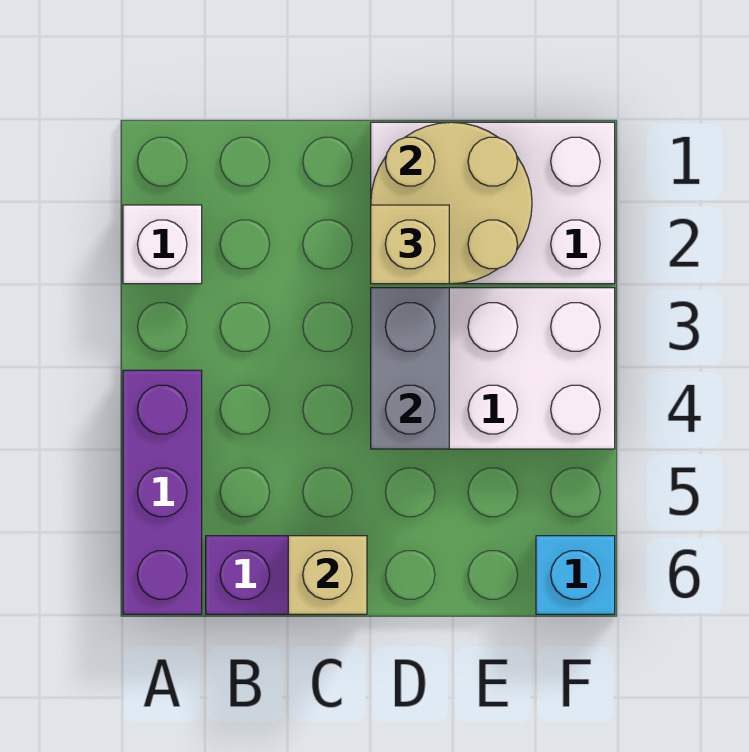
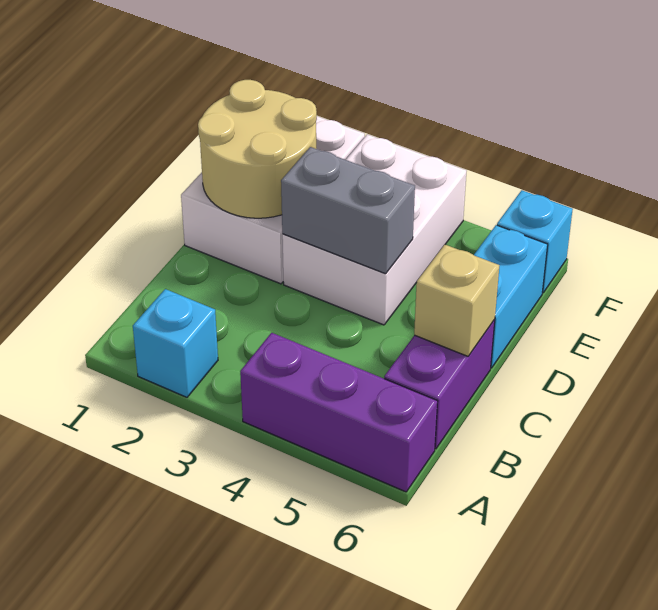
white 1x1 brick [123,205,202,284] -> cyan 1x1 brick [133,289,218,397]
tan 1x1 brick [371,205,449,284] -> none
none -> cyan 1x2 brick [474,225,548,368]

